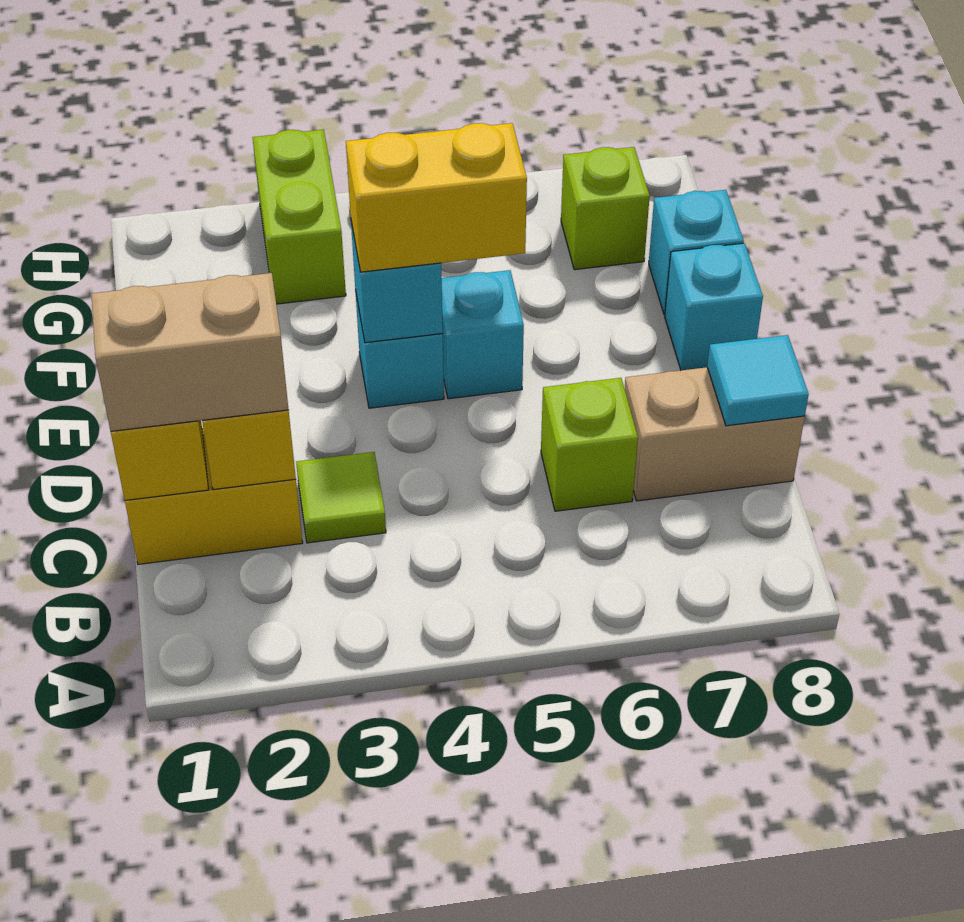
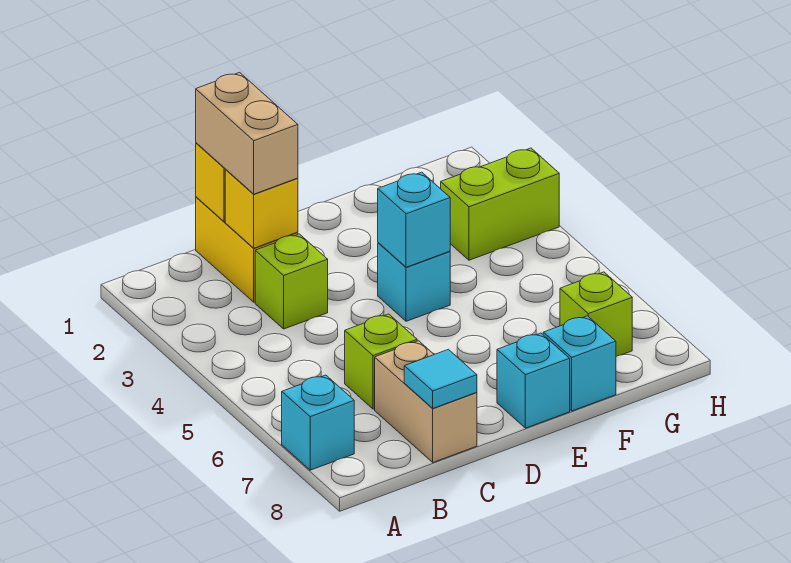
lime 1x1 tile [296,452,386,543] -> lime 1x1 brick [255,234,328,329]
yellow 1x2 brick [346,123,527,272] -> none
cyan 1x1 brick [442,270,524,399] -> cyan 1x1 brick moved to [282,375,354,470]

